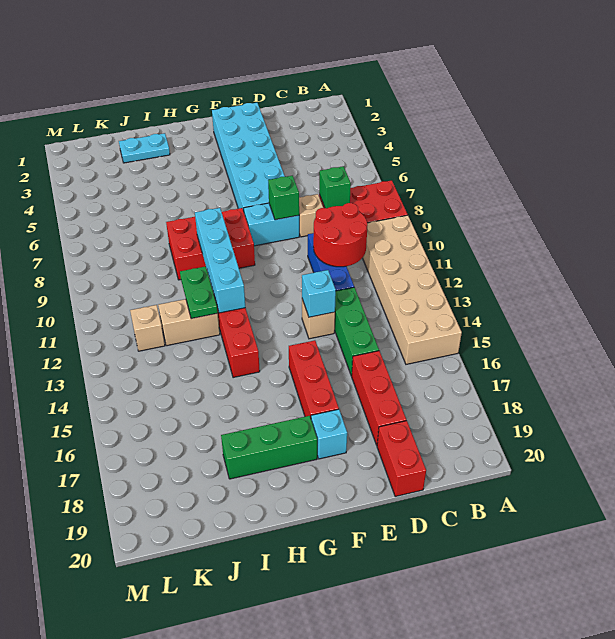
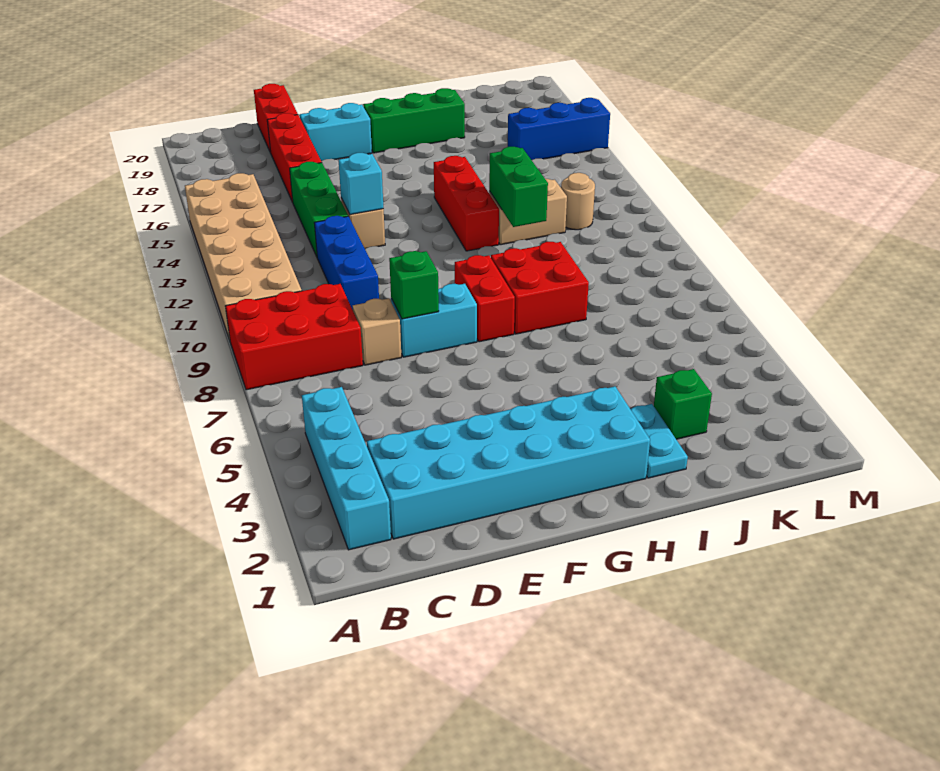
green 1x1 brick [319,166,351,208] -> green 1x1 brick moved to [654,369,712,439]
red 2x2 round brick [313,203,367,267] -> none
cyan 2x6 brick [212,103,285,211] -> cyan 2x6 brick turned to [367,386,650,539]
red 1x3 brick [289,340,339,418] -> none
cyan 1x1 brick [311,409,347,459] -> cyan 1x2 brick [300,103,372,161]
cyan 1x4 brick [195,208,245,313] -> cyan 1x4 brick moved to [302,387,391,550]
cyan 1x2 plate [119,133,170,163] -> cyan 1x2 plate turned to [631,404,688,478]
green 1x2 plate [180,266,218,319] -> green 1x2 brick [489,147,548,227]
tan 1x1 brick [130,305,165,351] -> tan 1x1 round brick [561,173,595,230]
none -> blue 1x3 brick [508,98,610,160]

